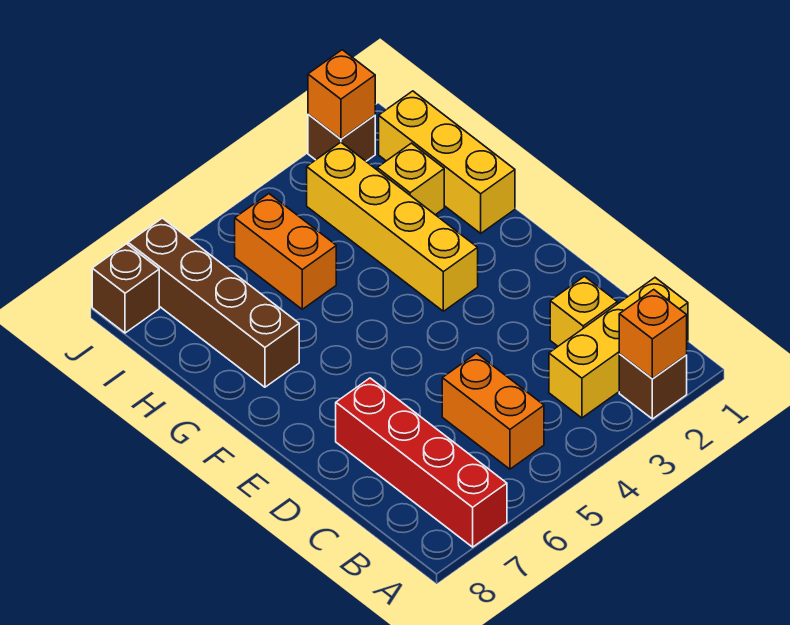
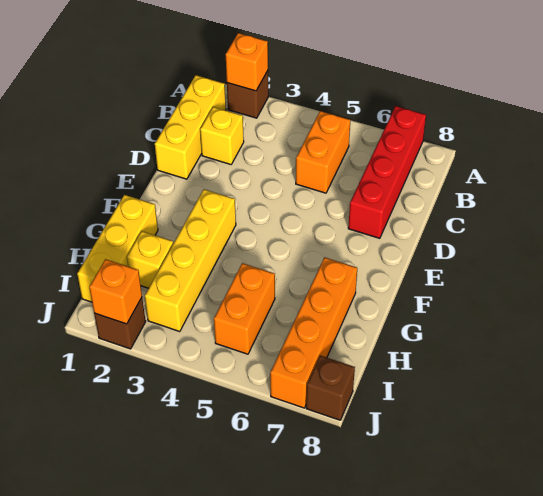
yellow 1x3 brick [549,278,688,418] -> yellow 1x3 brick turned to [155,75,226,179]
brown 1x4 brick [128,218,299,387] -> orange 1x4 brick [270,257,357,408]

